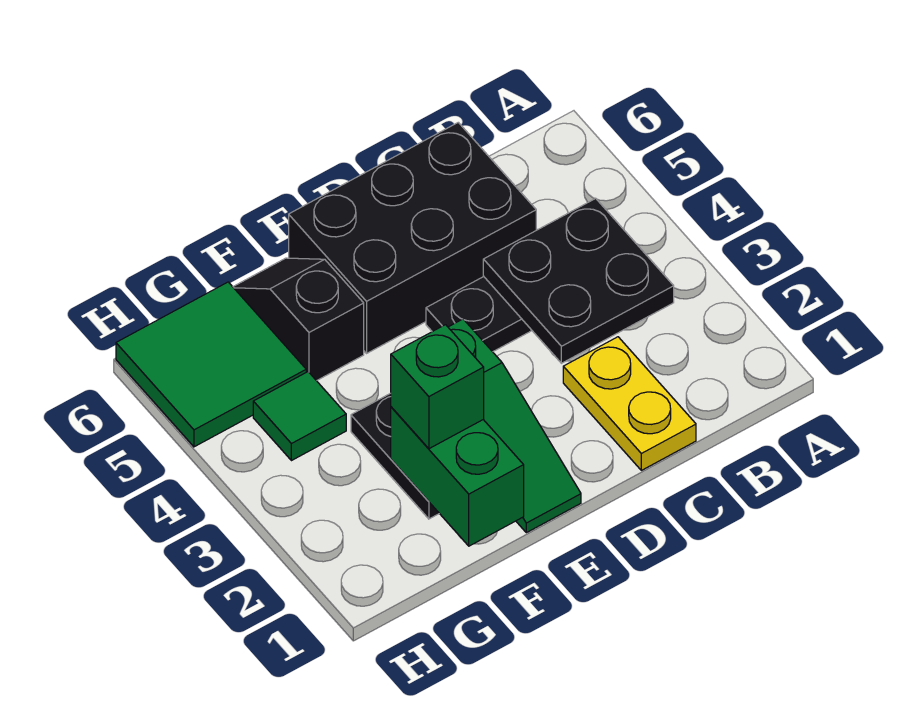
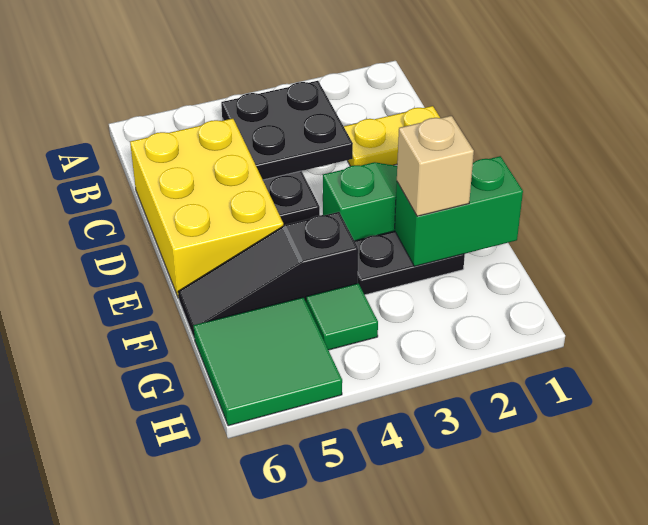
black 2x3 brick [289,122,536,353] -> yellow 2x3 brick [130,119,283,298]
green 1x1 brick [391,325,484,449] -> tan 1x1 brick [397,116,474,216]
black 1x2 slope [233,258,364,381] -> black 1x3 slope [178,212,358,339]

